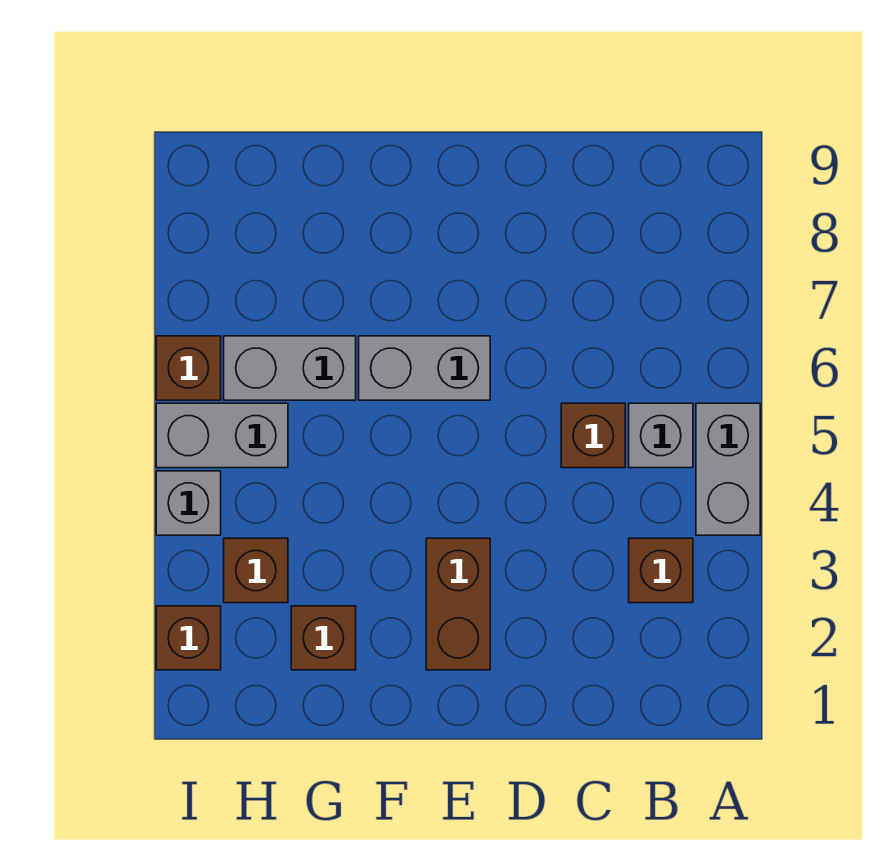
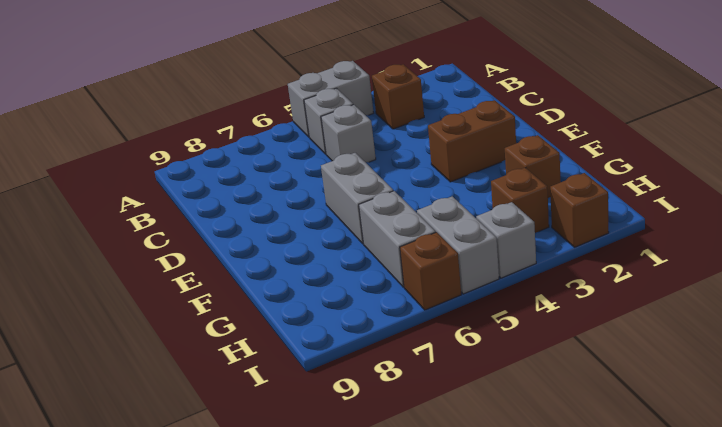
brown 1x1 brick [561,403,625,468] -> grey 1x1 brick [321,105,376,162]

